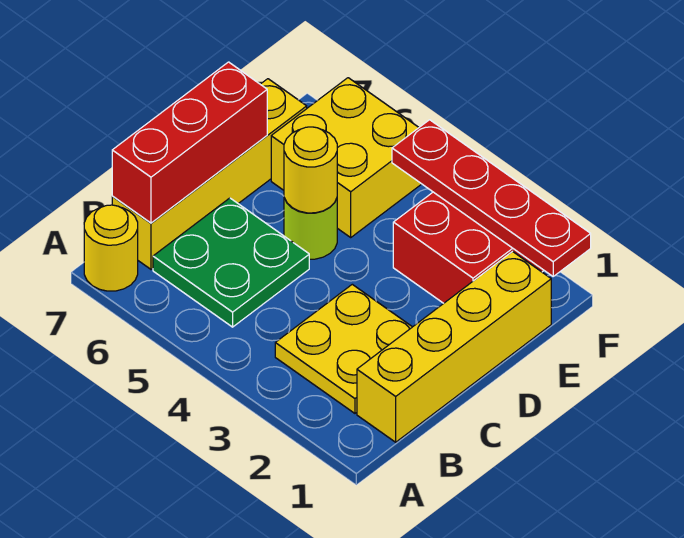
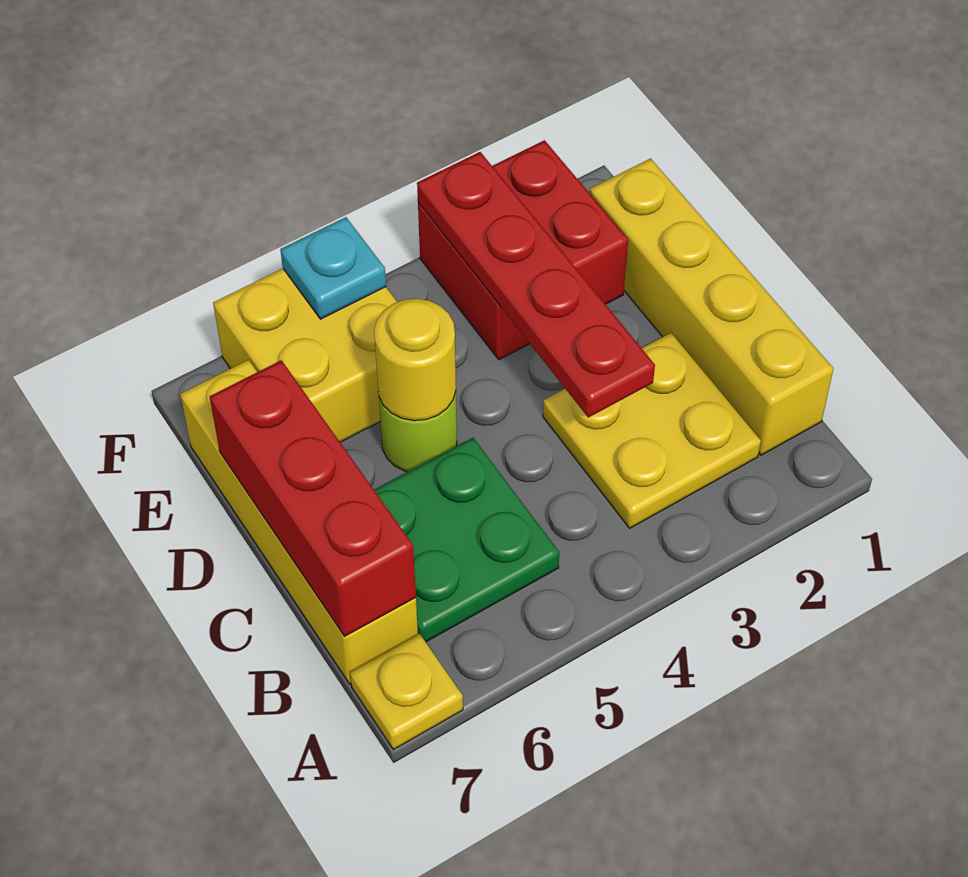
yellow 1x1 round brick [84,205,138,291] -> yellow 1x1 plate [350,634,463,750]
red 1x4 plate [392,120,591,276] -> red 1x4 plate turned to [417,152,655,417]
none -> cyan 1x1 plate [280,217,386,319]

